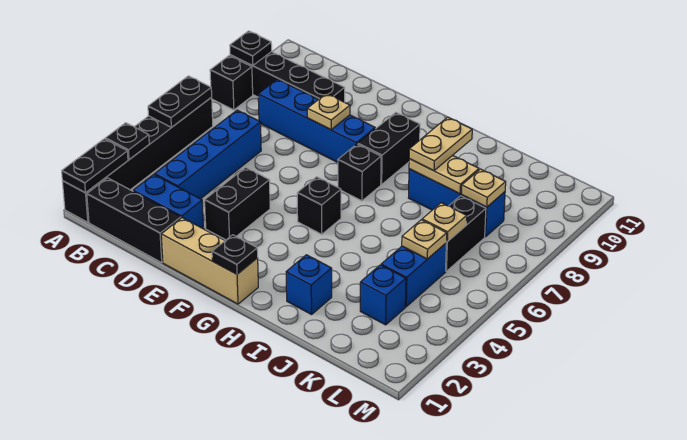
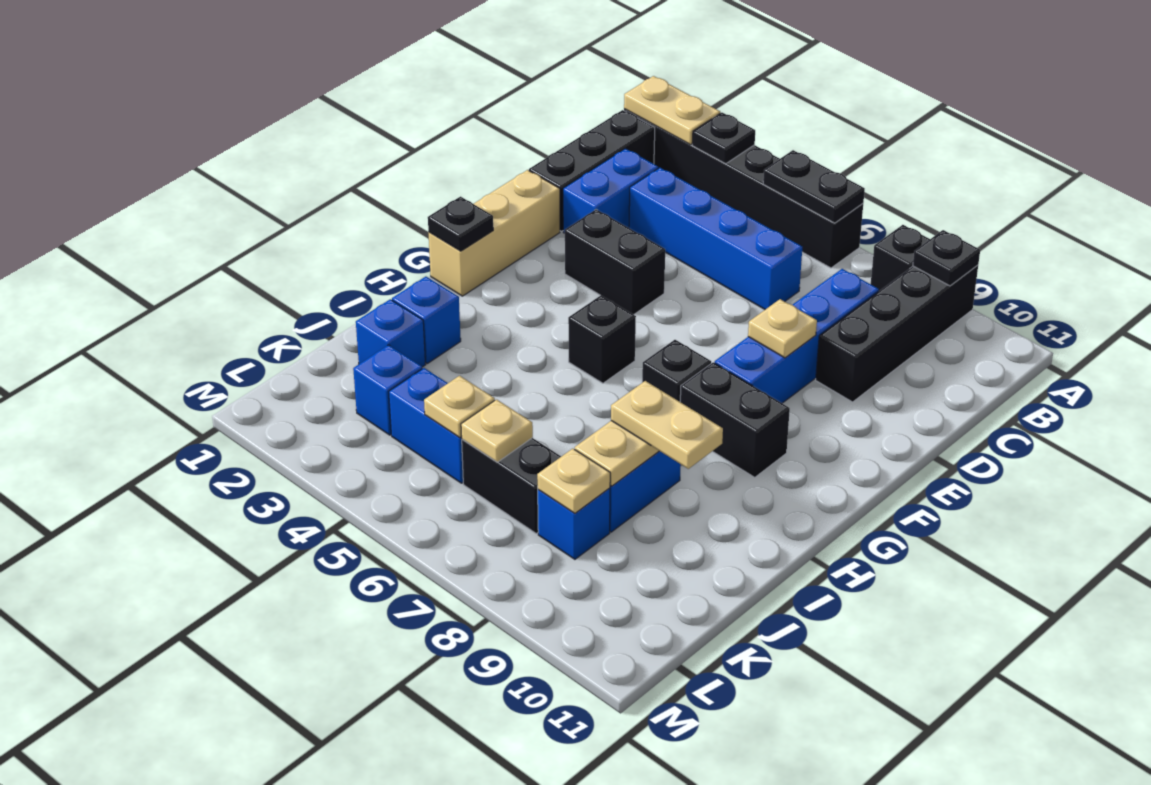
black 1x2 plate [62,139,128,193] -> tan 1x2 plate [624,76,720,145]
none -> blue 1x1 brick [356,299,426,367]

